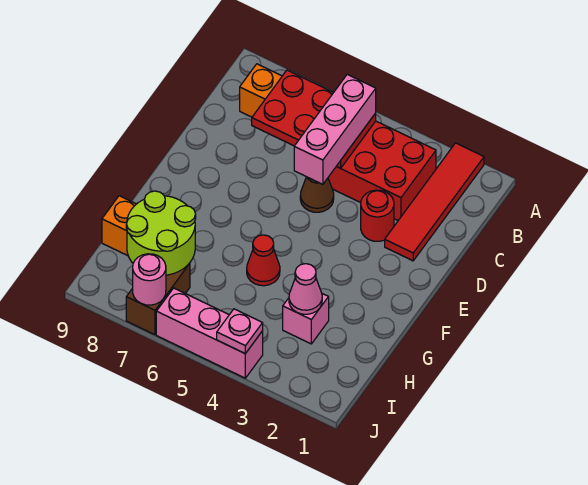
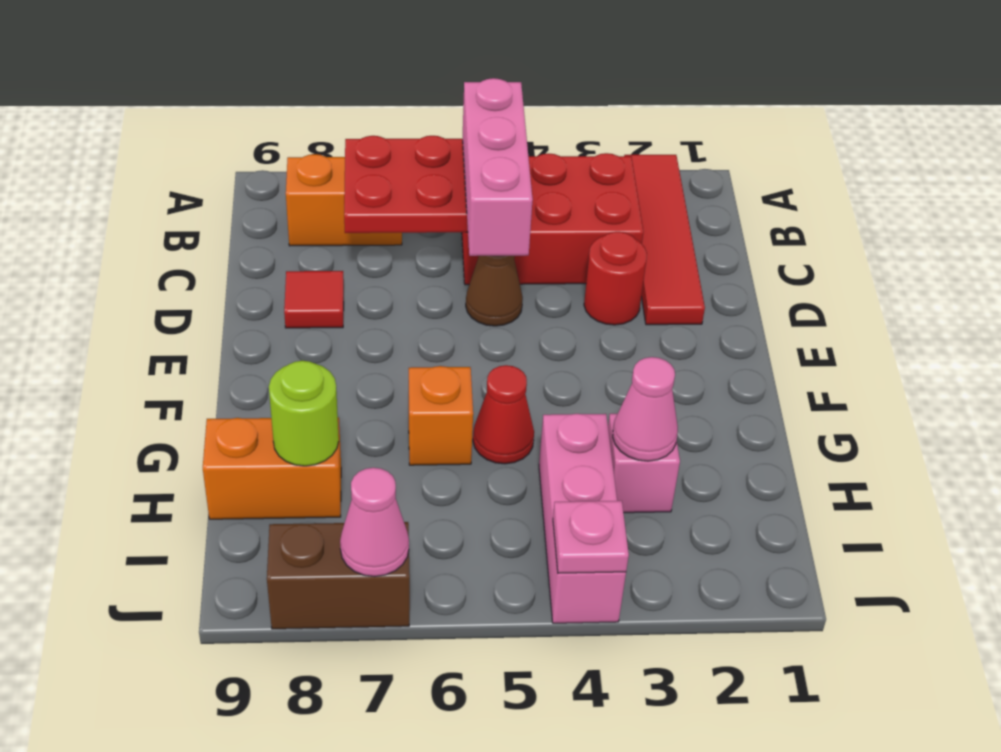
none -> red 1x1 tile [284,271,344,328]
none -> orange 1x1 brick [409,366,473,465]
lime 2x2 round brick [126,191,196,275] -> lime 1x1 round brick [269,361,339,466]
brown 1x2 brick [126,263,190,335] -> brown 1x2 brick turned to [267,522,410,629]
pink 1x3 brick [156,288,263,378] -> pink 1x3 brick turned to [539,414,626,623]
pink 1x1 round brick [133,254,166,305] -> pink 1x1 cone [340,468,409,577]

